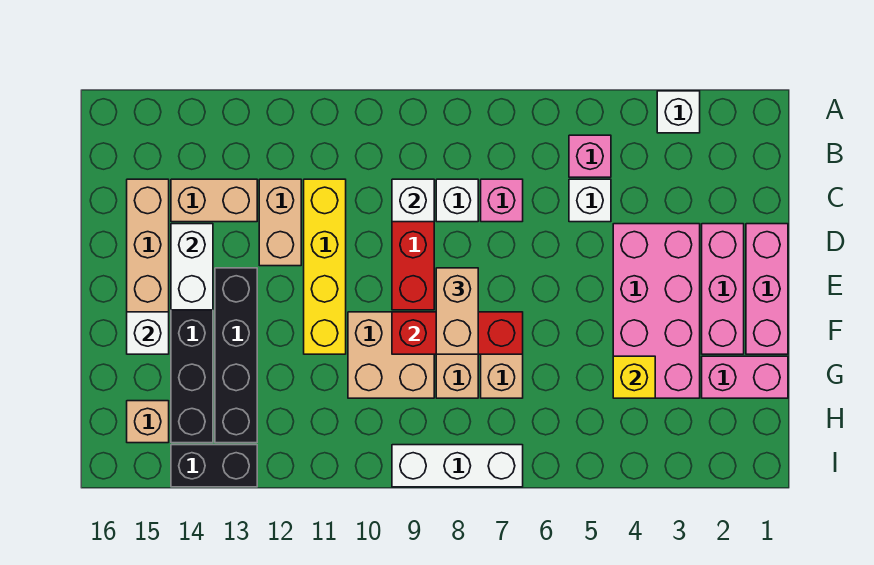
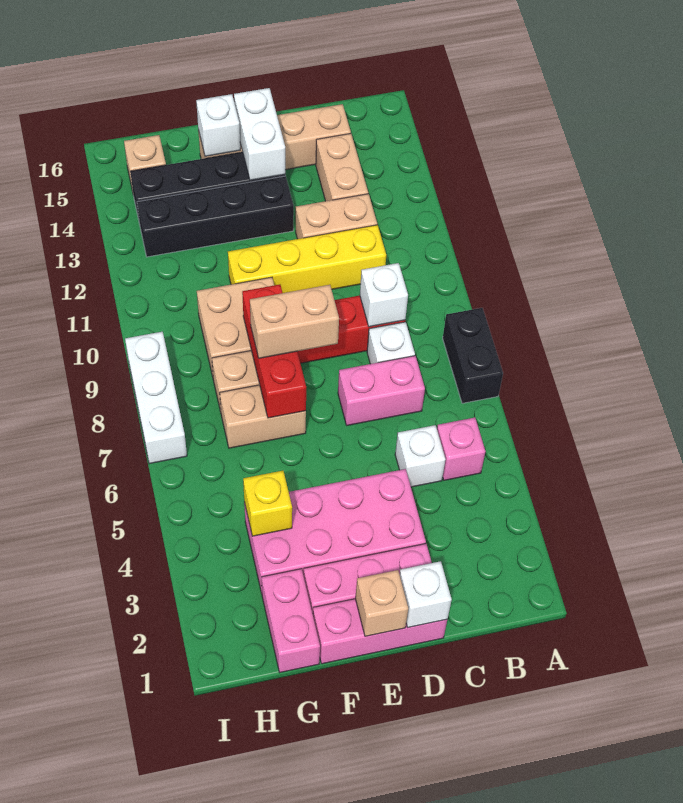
white 1x1 brick [657,91,700,133] -> white 1x1 brick moved to [400,561,452,628]
pink 1x1 brick [481,179,523,222] -> pink 1x2 brick [338,356,425,425]
white 1x2 brick [171,224,213,310] -> white 1x2 brick turned to [234,88,285,180]
none -> tan 1x1 brick [355,570,408,636]
black 1x2 brick [171,445,257,487] -> black 1x2 brick moved to [443,308,503,403]

